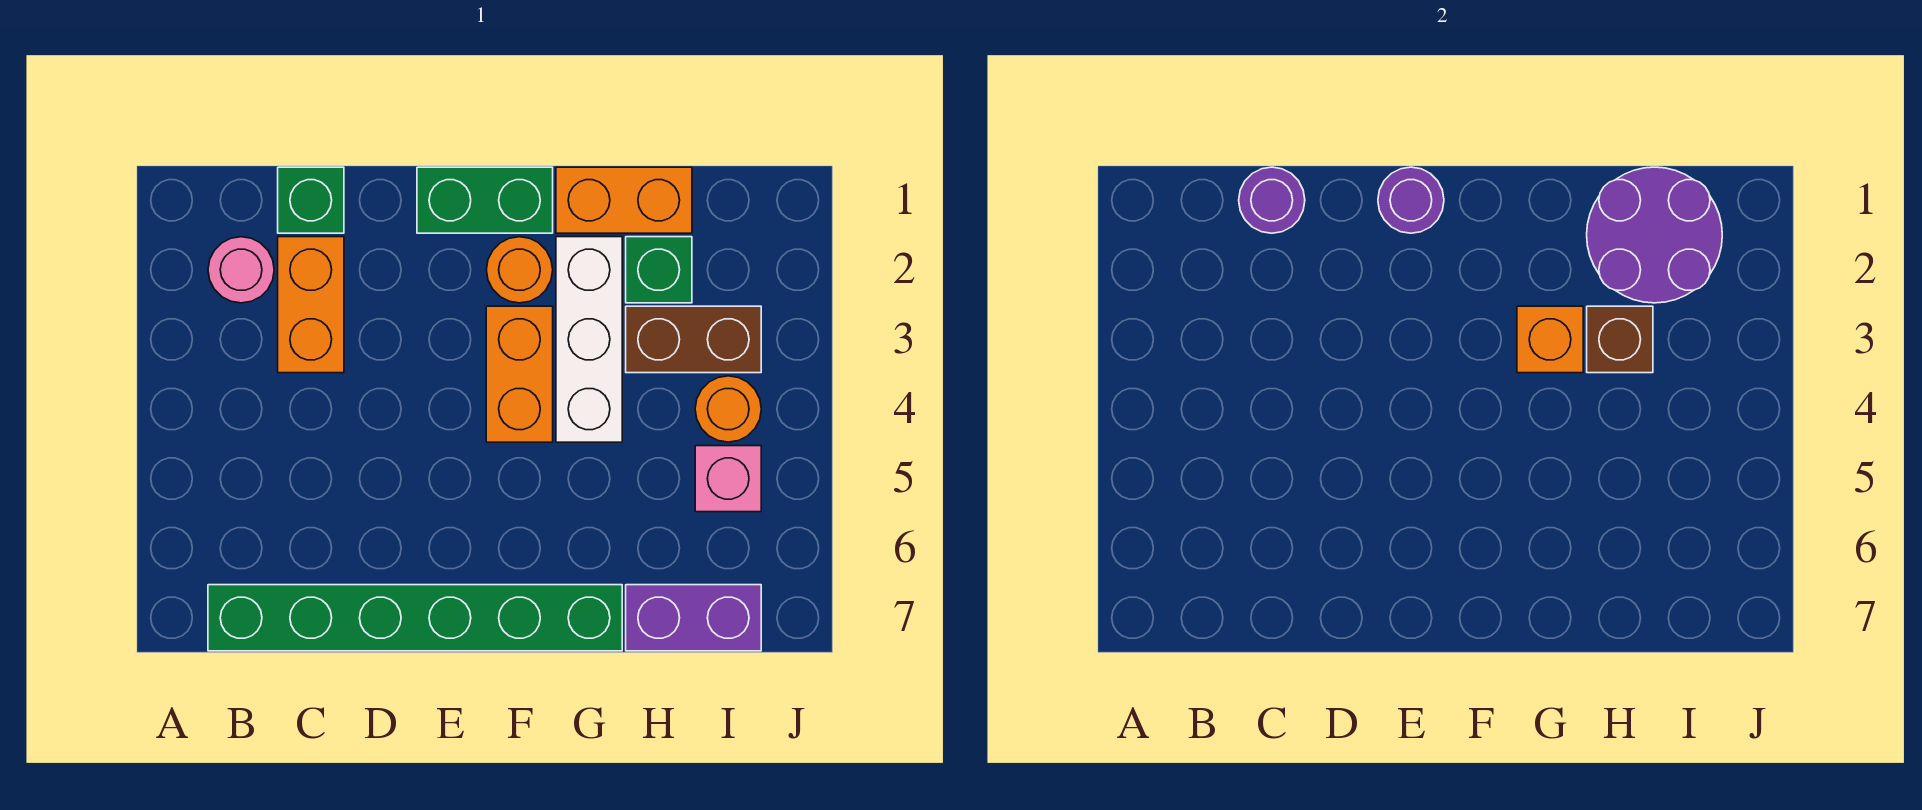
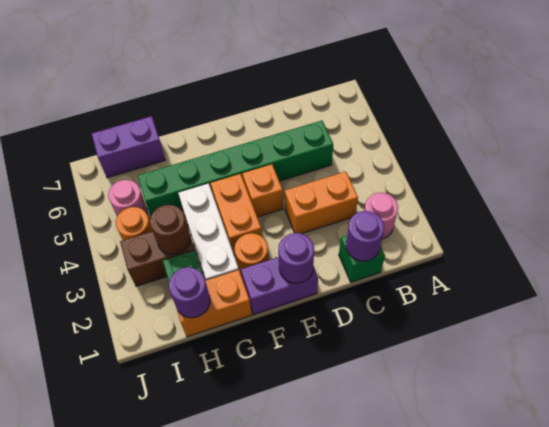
green 1x6 brick [208,585,622,651] -> green 1x6 brick moved to [138,121,333,216]
orange 1x2 brick [278,237,344,373] -> orange 1x2 brick turned to [285,172,358,234]
green 1x2 brick [417,167,553,233] -> purple 1x2 brick [241,257,318,315]
orange 1x1 brick [1517,306,1583,373] -> orange 1x1 brick moved to [242,164,283,217]
purple 2x2 round brick [1587,167,1722,303] -> purple 1x1 round brick [169,267,210,318]
brown 1x1 brick [1587,306,1653,373] -> brown 1x1 round brick [150,205,190,255]
pink 1x1 brick [695,446,761,512] -> pink 1x1 round brick [108,180,147,216]

